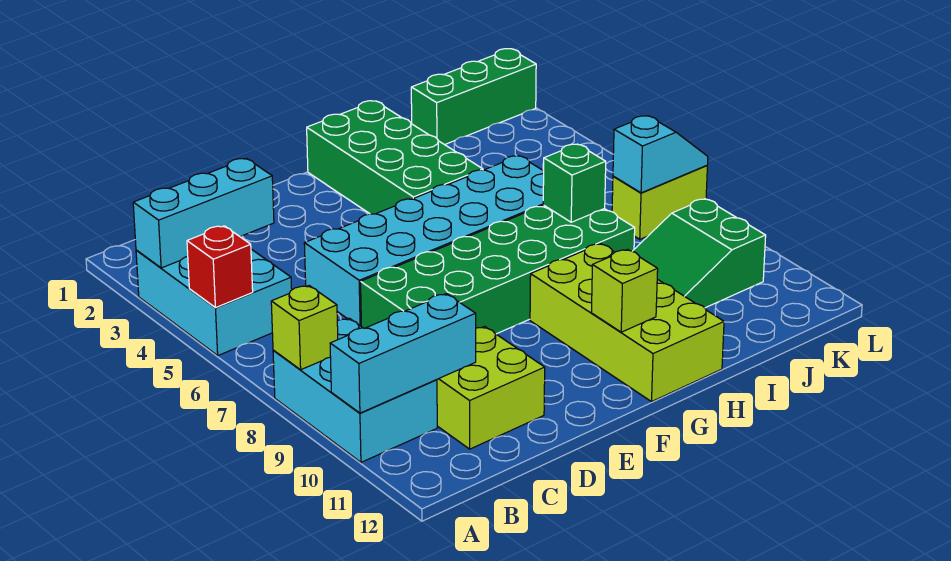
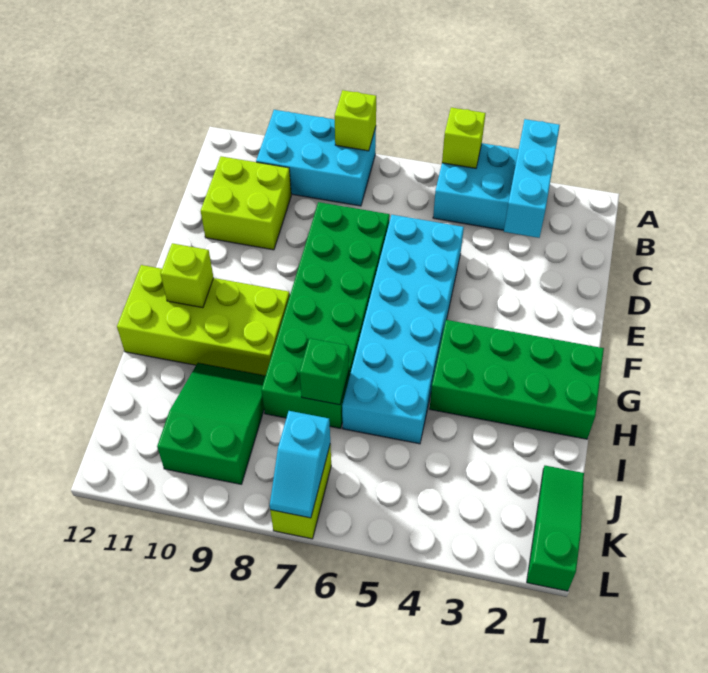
red 1x1 brick [187,226,253,308] -> lime 1x1 brick [442,108,486,168]
cyan 1x3 brick [330,294,476,413] -> none
green 1x3 brick [411,49,536,145] -> green 1x3 slope [527,466,584,591]

